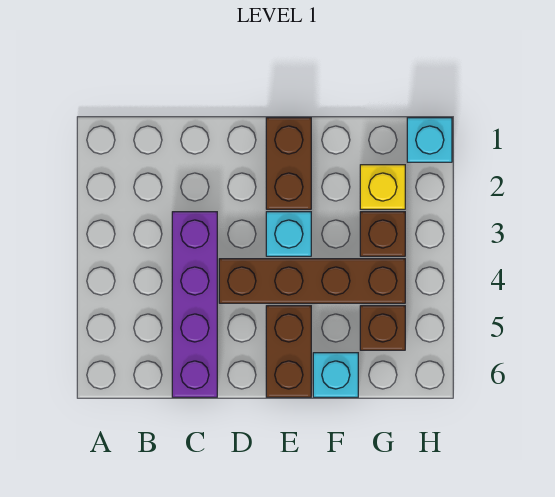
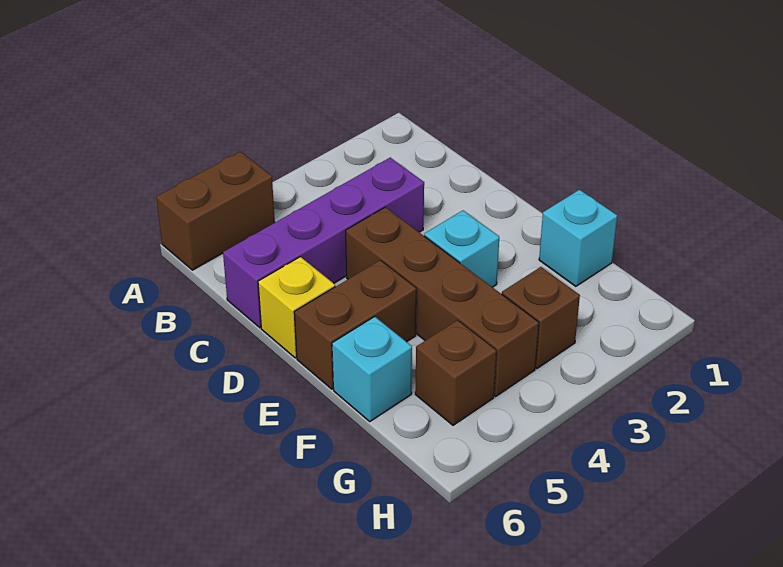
brown 1x2 brick [266,118,311,209] -> brown 1x2 brick moved to [156,152,275,270]
yellow 1x1 brick [360,165,405,209] -> yellow 1x1 brick moved to [258,257,335,358]
cyan 1x1 brick [407,118,452,162] -> cyan 1x1 brick moved to [539,190,617,286]

